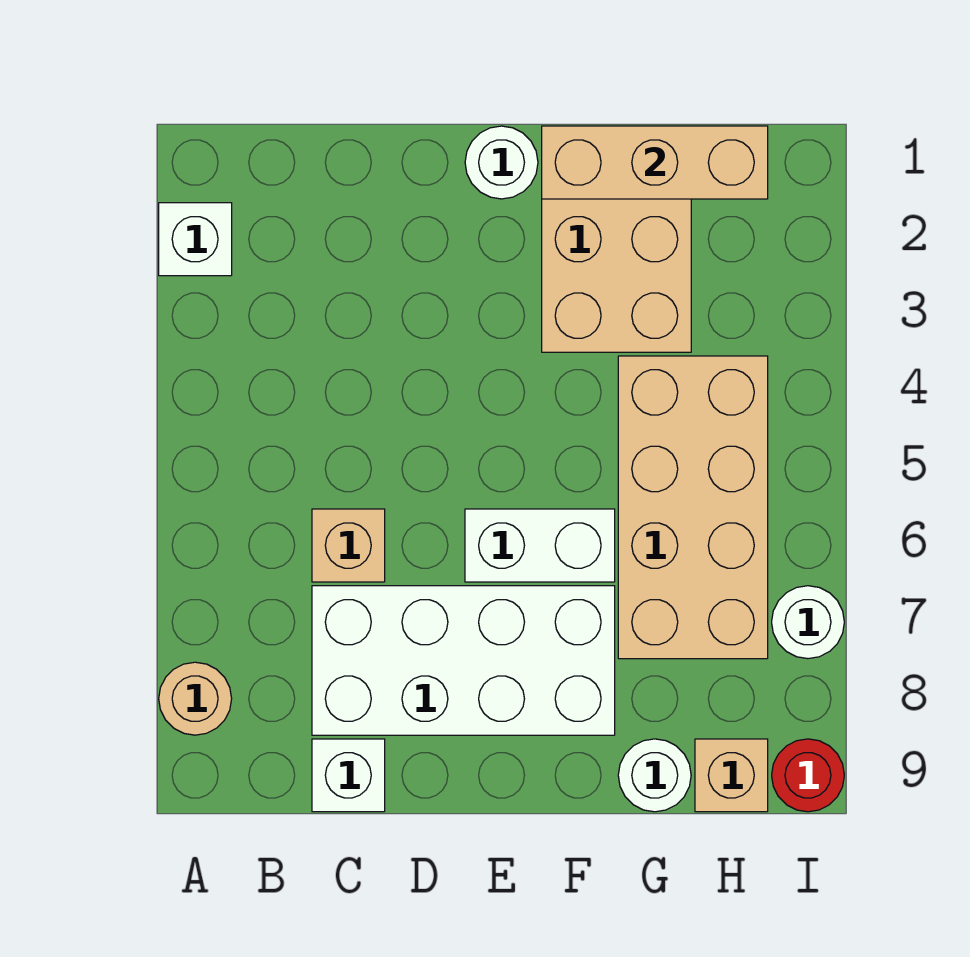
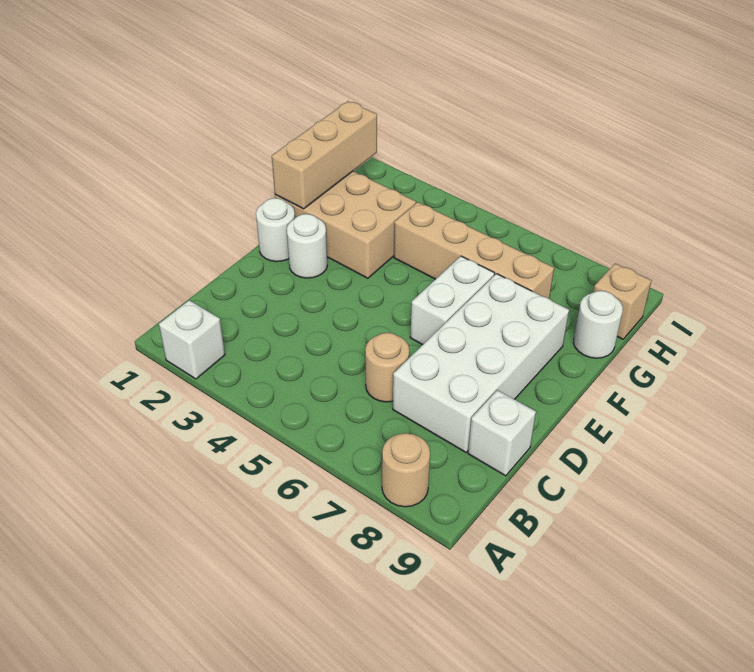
tan 1x1 brick [312,509,385,582] -> tan 1x1 round brick [365,333,409,402]
tan 2x4 brick [618,356,768,659] -> tan 1x4 brick [394,202,554,298]
white 1x1 round brick [772,586,844,659] -> white 1x1 round brick moved to [287,214,327,278]
red 1x1 round brick [772,739,844,812] -> none

